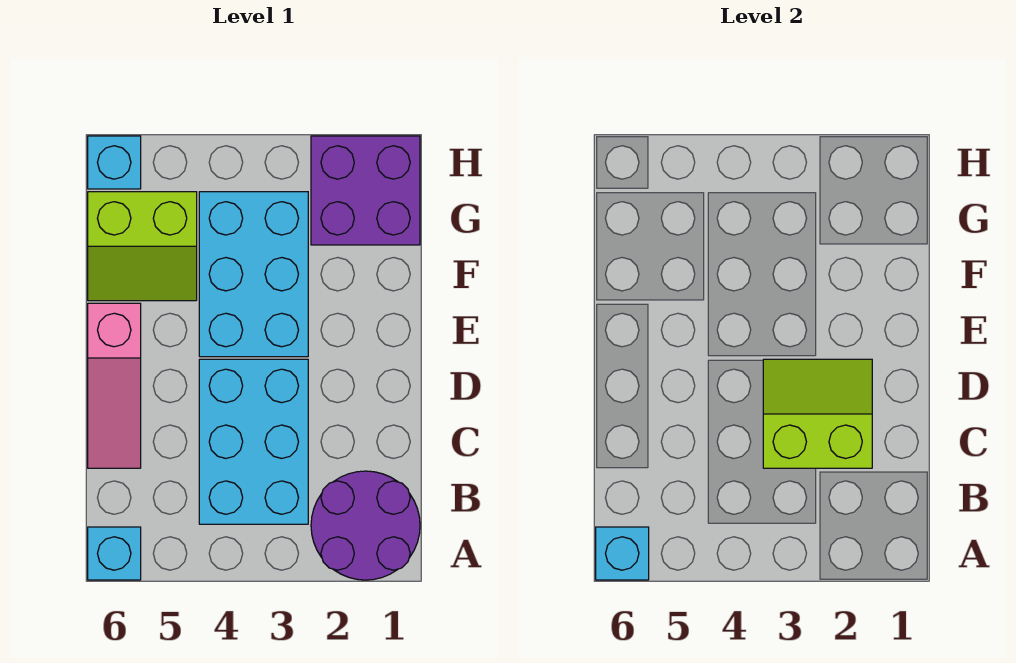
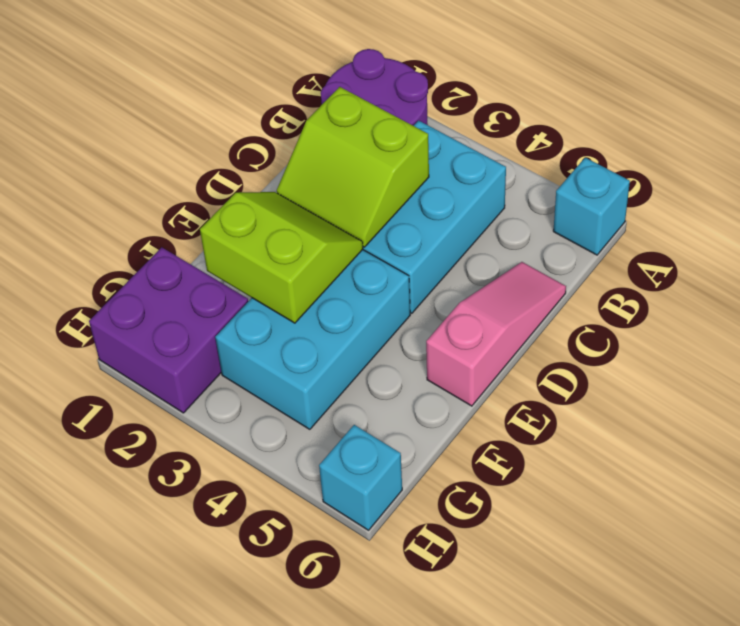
cyan 1x1 brick [596,527,649,580] -> none
lime 2x2 slope [88,192,197,301] -> lime 2x2 slope moved to [200,192,363,323]

